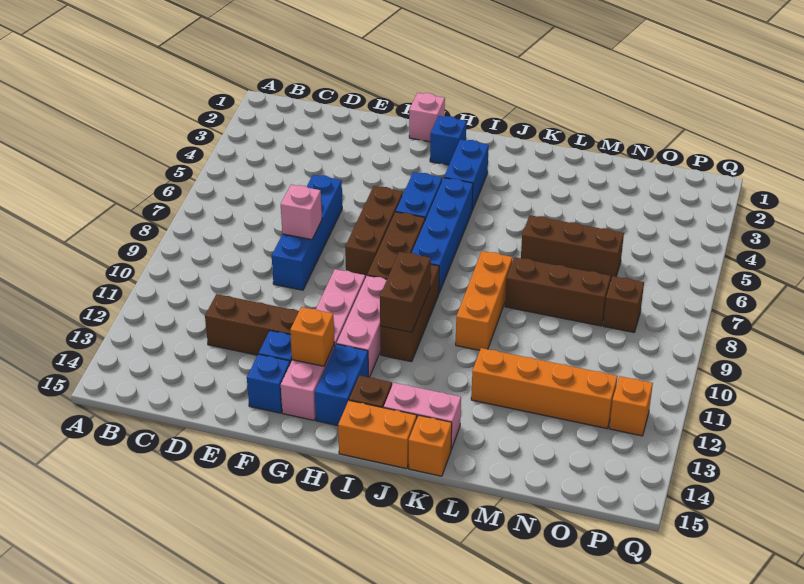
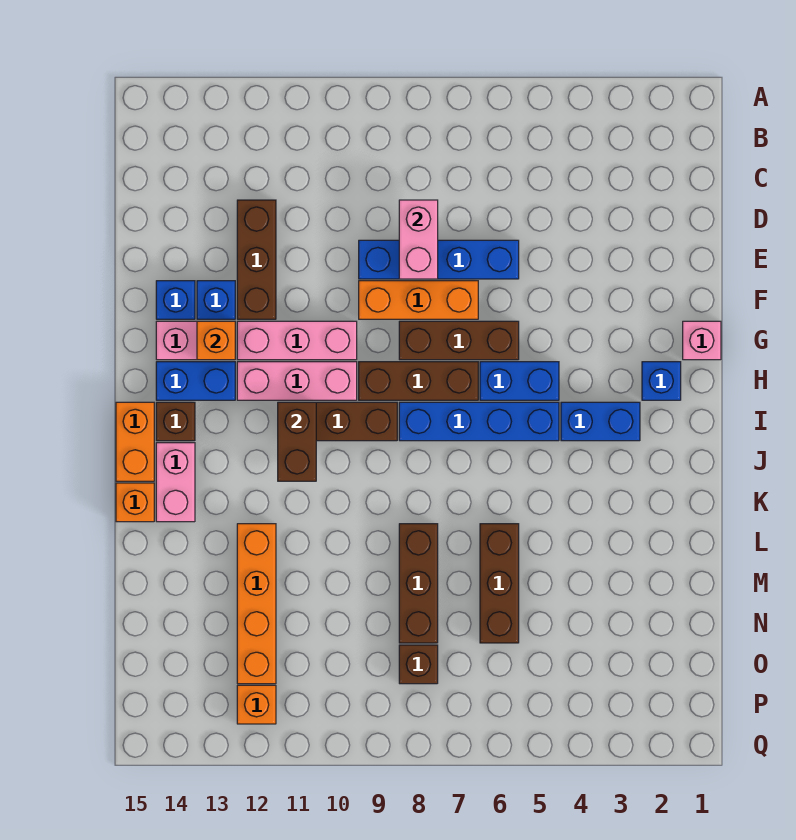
pink 1x1 brick [281,185,322,240] -> pink 1x2 brick [399,200,438,279]
brown 1x2 brick [380,252,431,332] -> brown 1x2 brick turned to [278,402,316,481]
orange 1x3 brick [456,251,512,350] -> orange 1x3 brick moved to [359,281,478,319]

